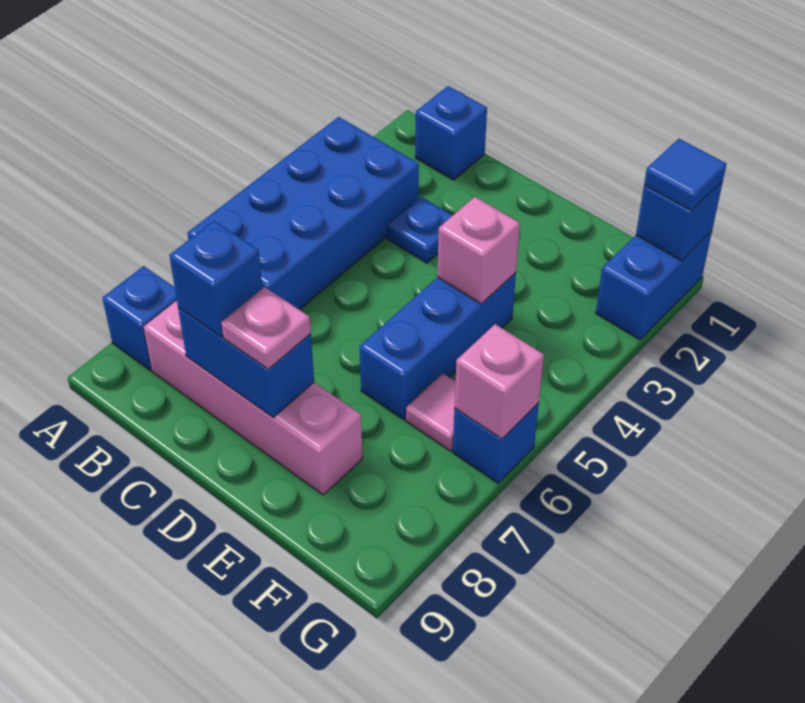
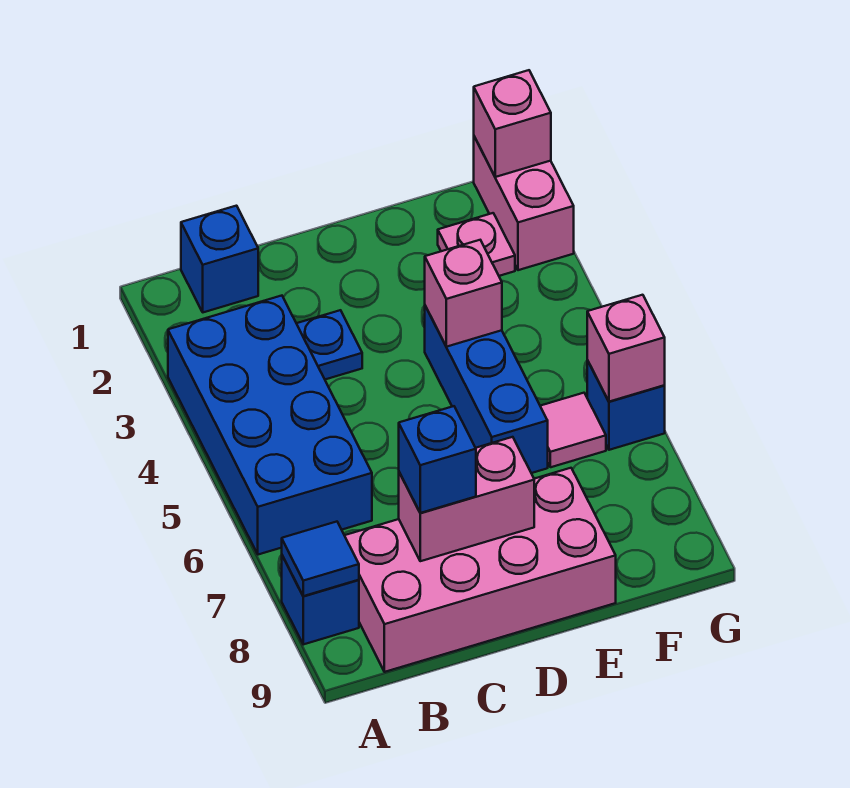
pink 1x4 brick [144,301,363,495] -> pink 2x4 brick [345,468,616,672]
blue 1x2 brick [178,308,314,417] -> pink 1x2 brick [399,437,534,561]
pink 1x1 plate [221,287,311,369] -> pink 1x1 plate moved to [438,213,515,276]
blue 1x2 brick [596,231,712,340] -> pink 1x2 brick [474,137,574,270]
blue 1x1 brick [636,181,723,261] -> pink 1x1 brick [474,70,551,177]
blue 1x1 tile [644,139,726,211] -> blue 1x1 tile moved to [282,522,359,596]

